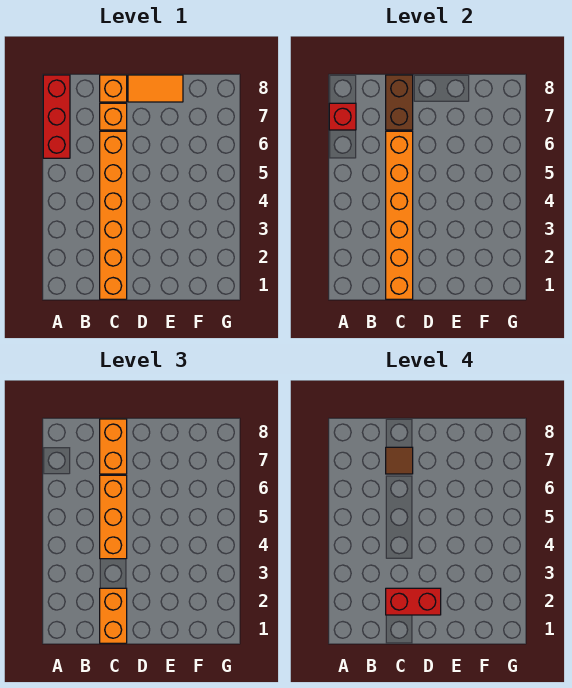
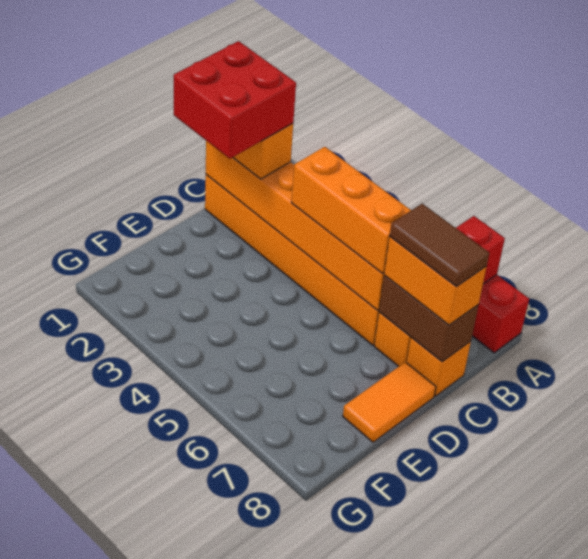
red 1x2 brick [386,588,441,615] -> red 2x2 brick [174,41,296,159]
brown 1x1 tile [386,447,413,474] -> brown 1x2 tile [390,204,489,287]

